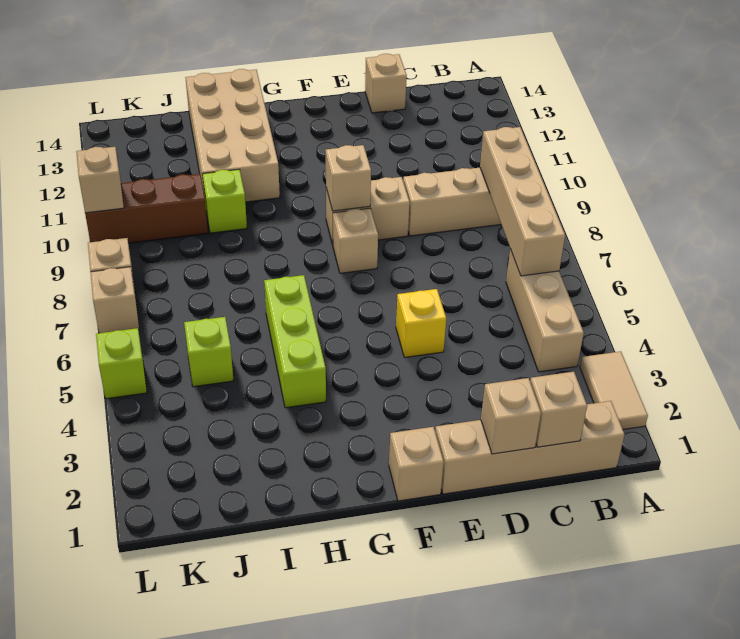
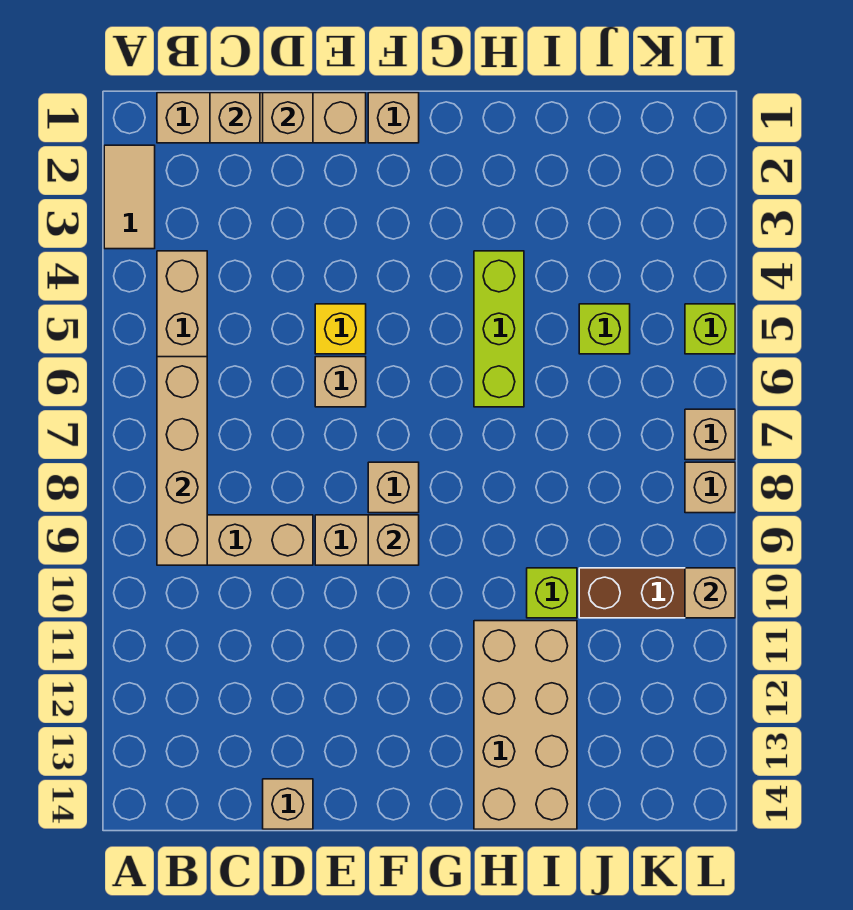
none -> tan 1x1 brick [315,357,366,407]

